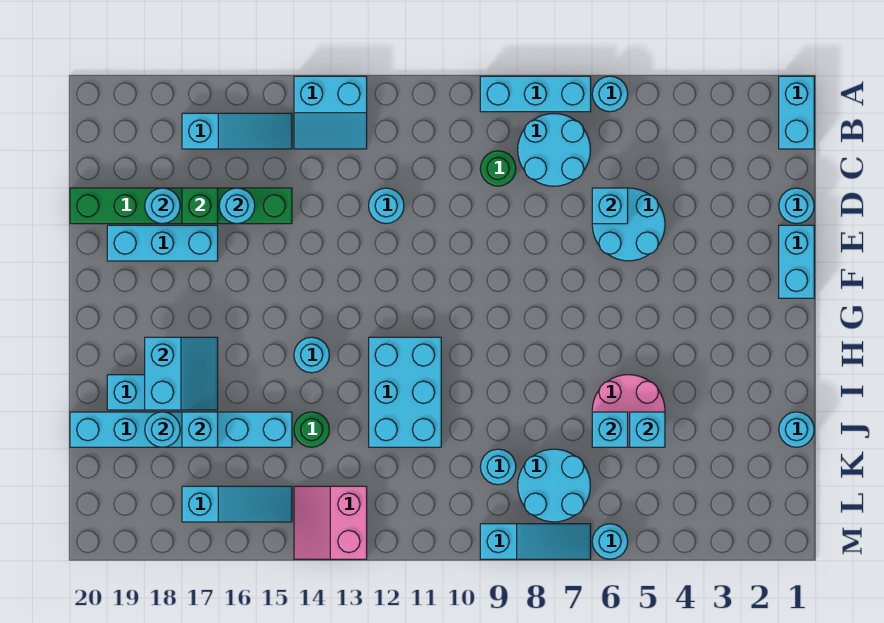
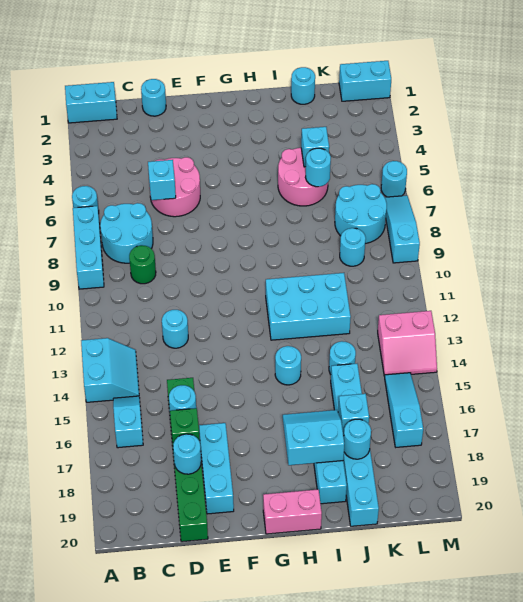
cyan 1x3 slope [182,113,292,149] -> cyan 1x2 slope [113,396,143,448]
cyan 2x2 round brick [592,188,665,261] -> pink 2x2 round brick [150,157,200,217]
cyan 1x2 brick [779,225,814,298] -> cyan 1x2 brick moved to [339,61,391,101]
none -> pink 1x2 brick [263,489,322,534]
cyan 1x1 brick [592,412,628,447] -> cyan 1x1 round brick [305,148,331,187]
green 1x1 round brick [294,412,329,447] -> cyan 1x1 round brick [329,341,356,374]

